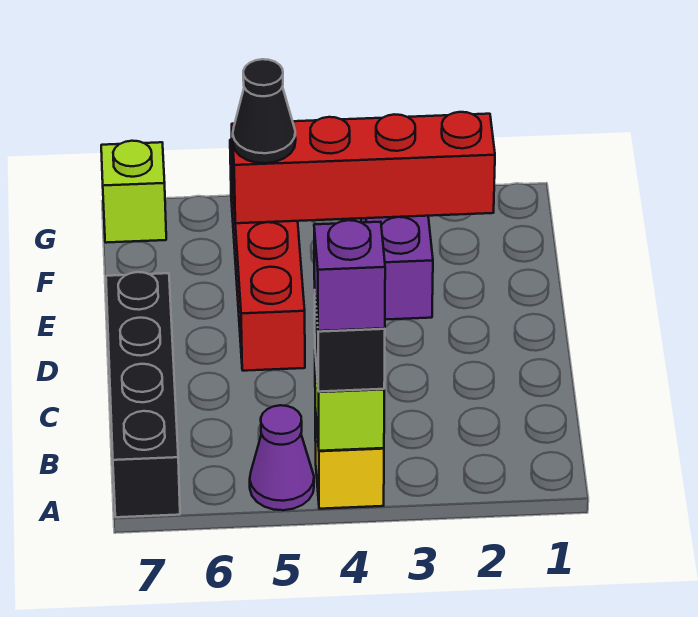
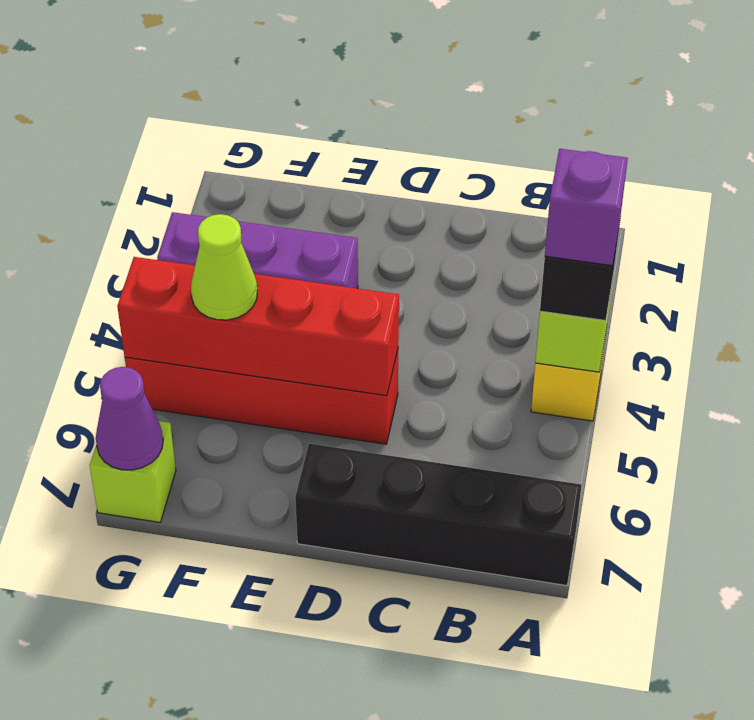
purple 1x1 cone [250,405,314,510] -> purple 1x1 cone moved to [96,367,163,470]
red 1x4 brick [232,112,495,223] -> red 1x4 brick turned to [117,257,399,396]
black 1x1 cone [233,59,296,163] -> lime 1x1 cone [191,214,257,320]

